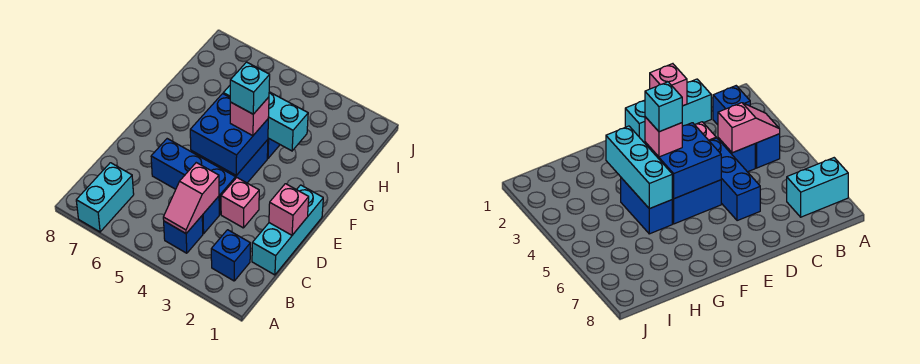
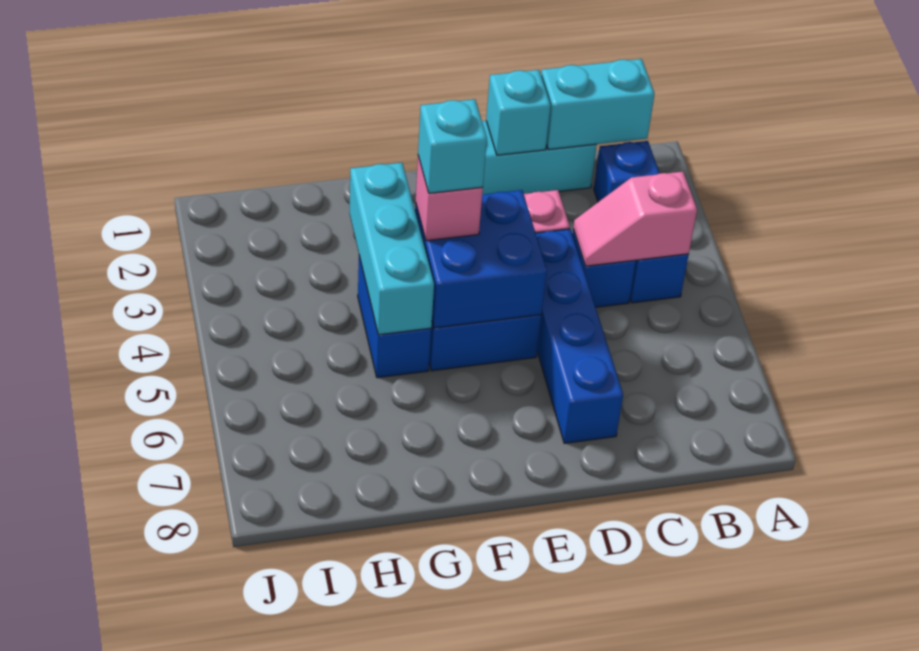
cyan 1x2 brick [76,163,134,232] -> cyan 1x2 brick moved to [541,59,654,150]
pink 1x2 slope [163,163,219,234] -> pink 1x2 slope turned to [573,172,697,266]
pink 1x1 brick [269,184,309,235] -> cyan 1x1 brick [486,70,551,155]
blue 1x3 brick [151,139,236,214] -> blue 1x4 brick [536,229,623,443]

